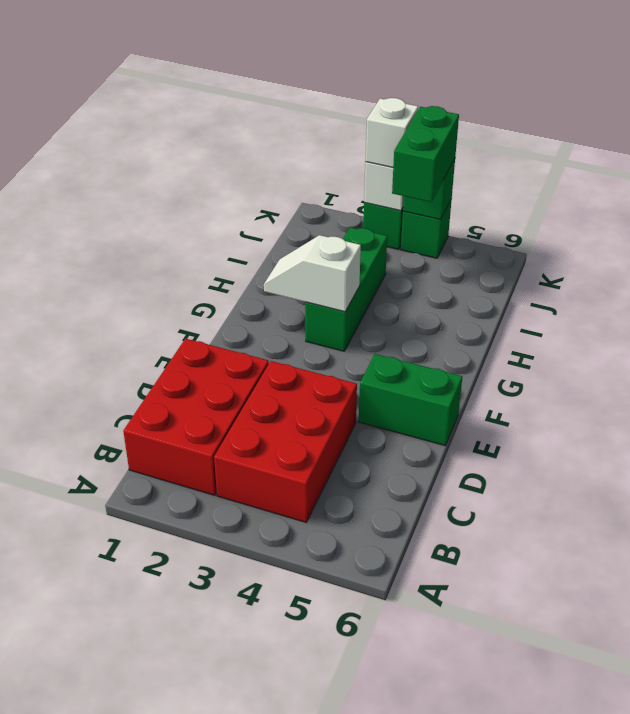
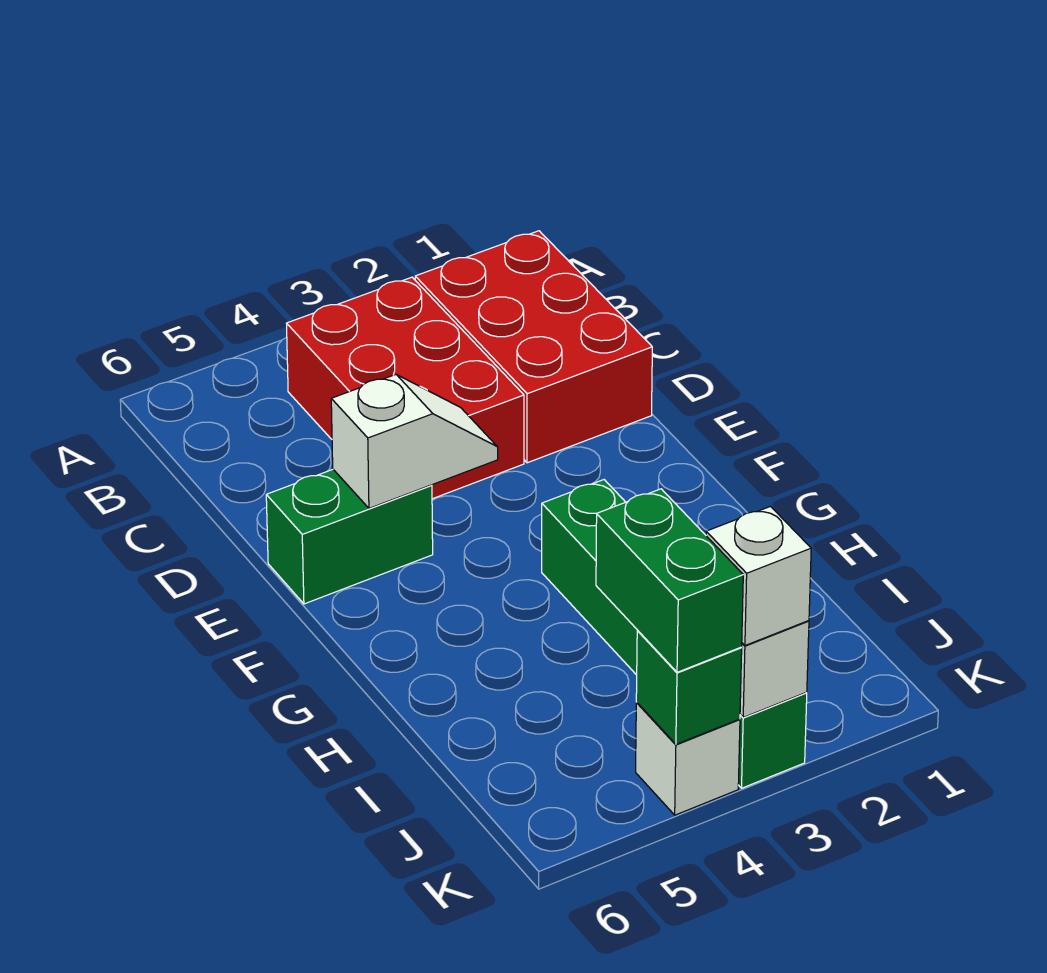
white 1x2 slope [264,235,361,312] -> white 1x2 slope moved to [331,375,498,508]
green 1x1 brick [401,199,452,258] -> white 1x1 brick [636,703,740,815]

